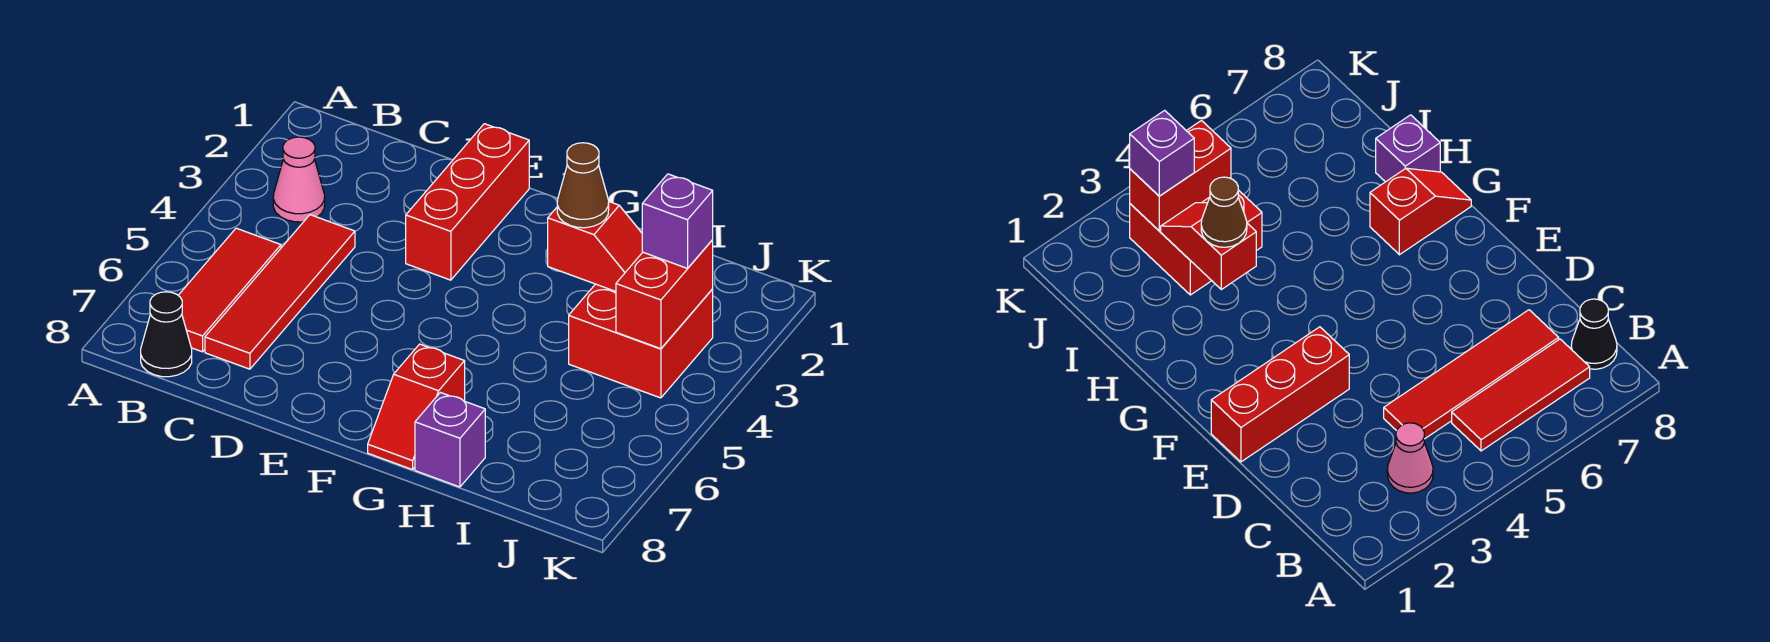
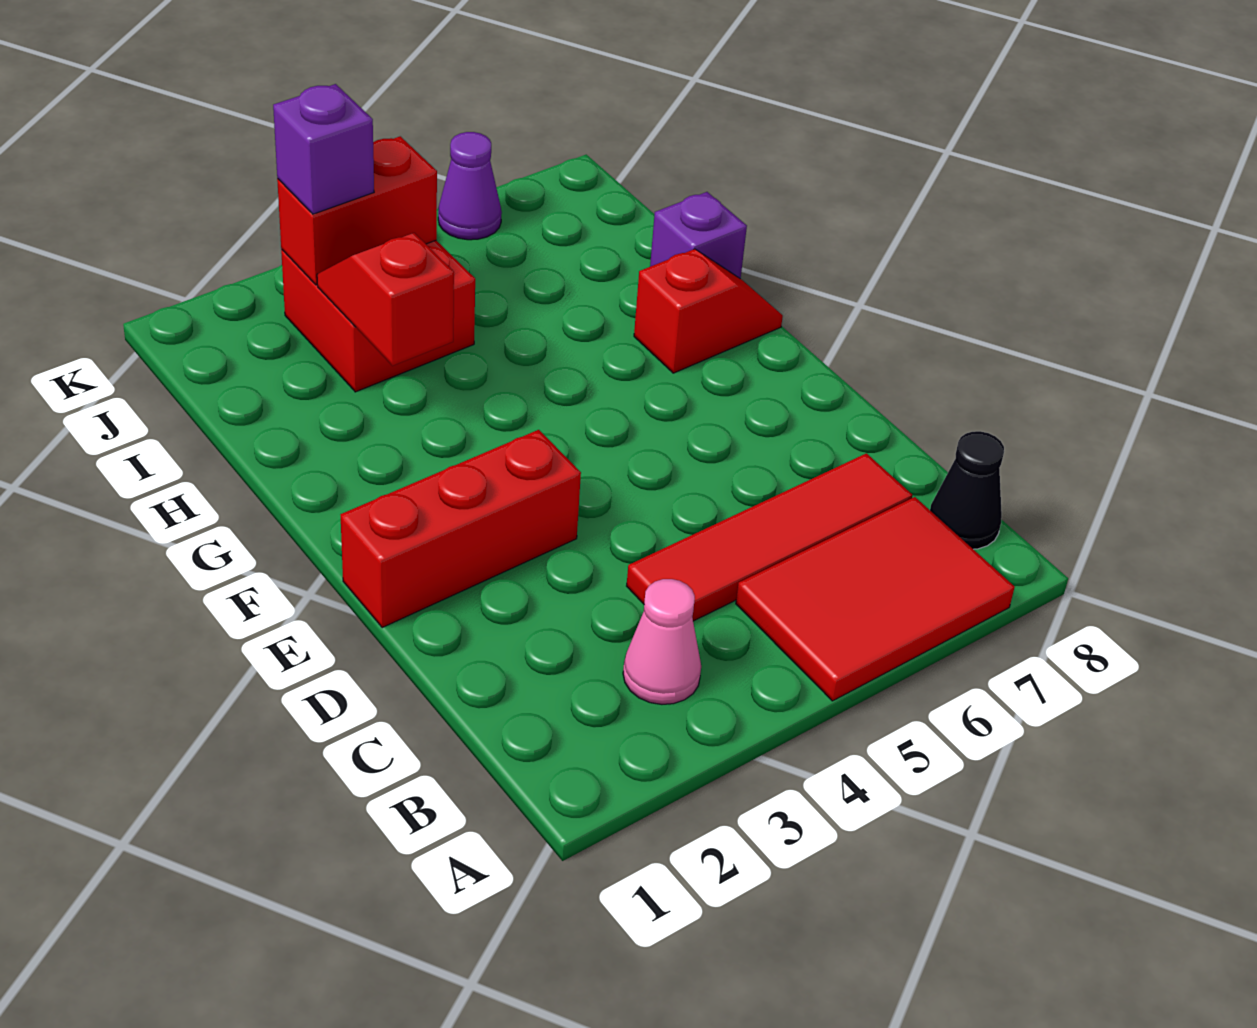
red 1x3 tile [178,228,281,352] -> red 2x3 tile [736,497,1015,701]
brown 1x1 cone [557,143,609,228] -> none
none -> purple 1x1 cone [438,132,502,240]

